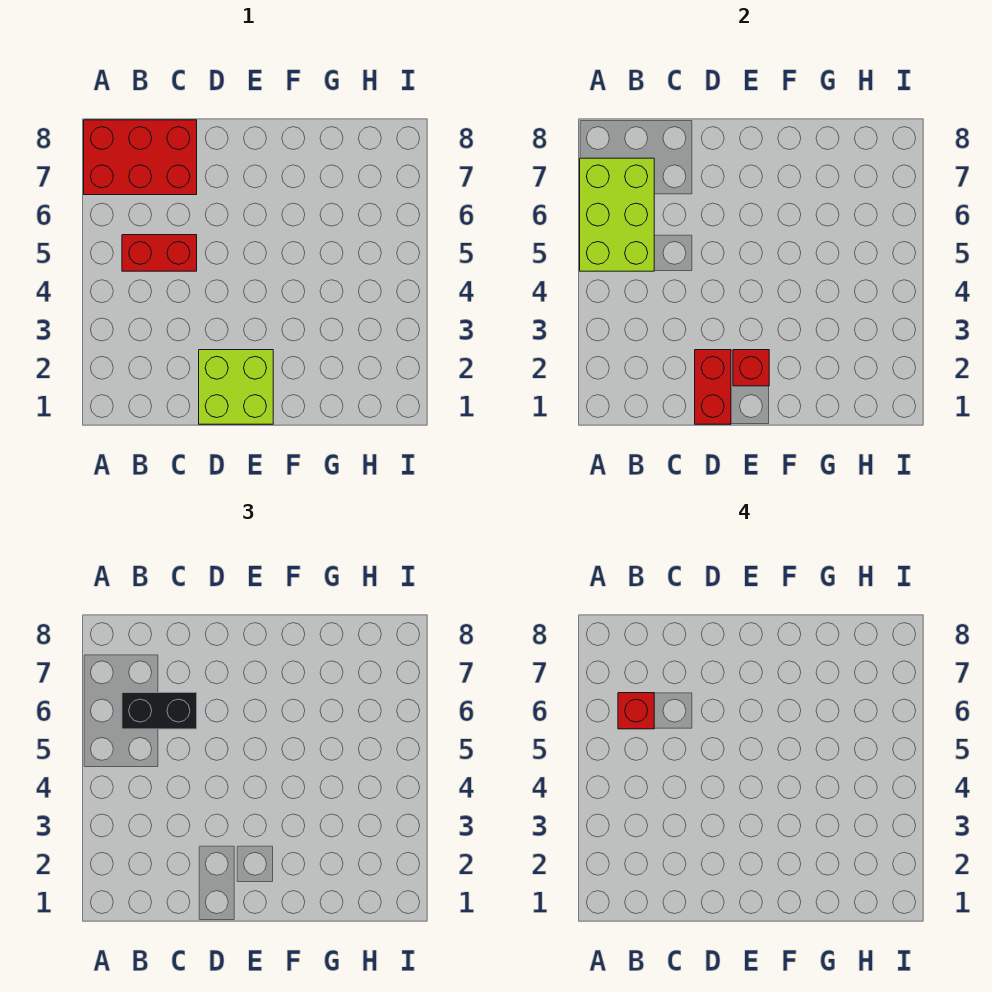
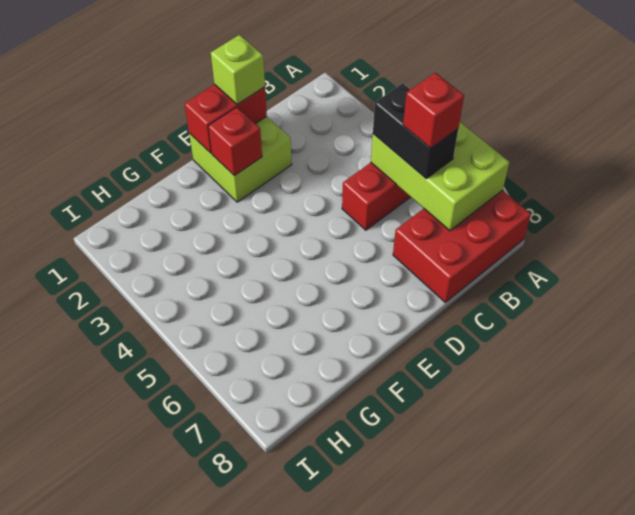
black 1x2 brick [122,693,197,729] -> black 1x2 brick turned to [373,83,458,178]
red 1x2 brick [695,350,731,424] -> red 1x2 brick turned to [185,84,267,153]
none -> lime 1x1 brick [211,35,265,104]

